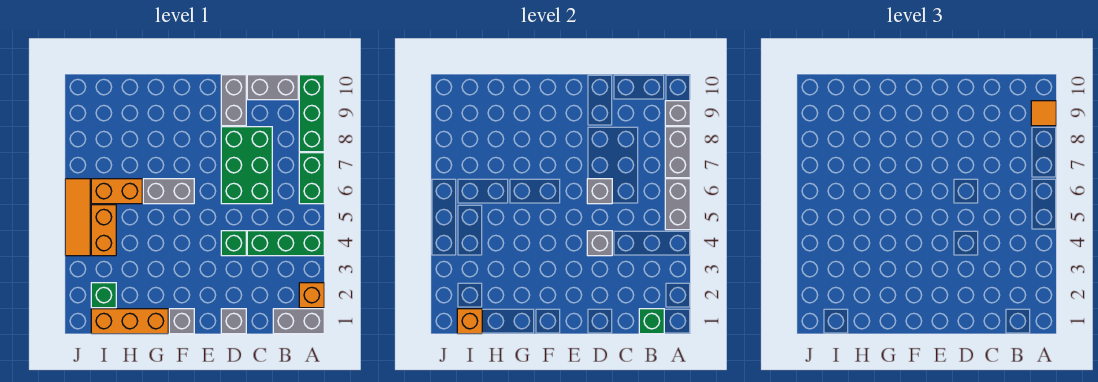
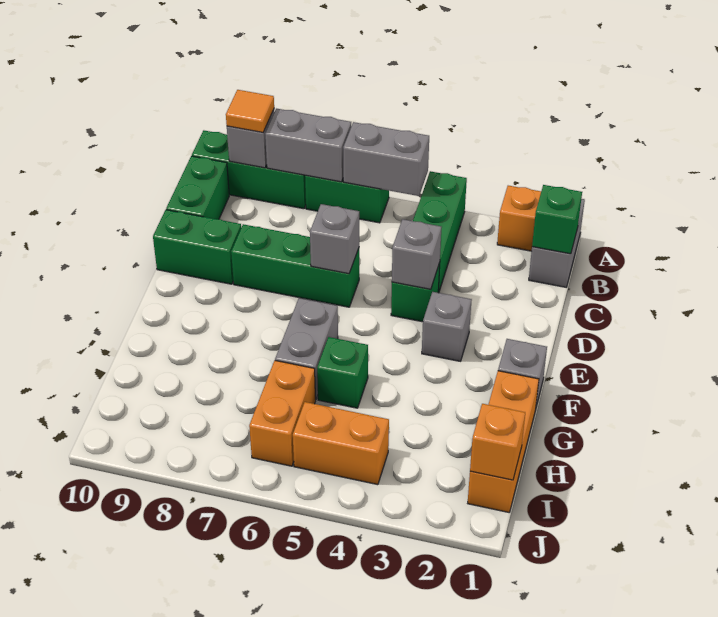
grey 1x2 brick [247,75,298,100] -> green 1x2 brick [166,156,229,219]
green 2x3 brick [221,127,272,204] -> green 1x3 brick [231,224,359,307]
grey 1x1 brick [221,309,246,334] -> grey 1x1 brick moved to [422,292,472,361]
grey 1x2 brick [221,75,246,126] -> green 1x2 brick [153,210,241,284]
green 1x1 brick [91,283,116,308] -> green 1x1 brick moved to [317,337,368,408]
orange 1x3 tile [65,179,90,256] -> none

